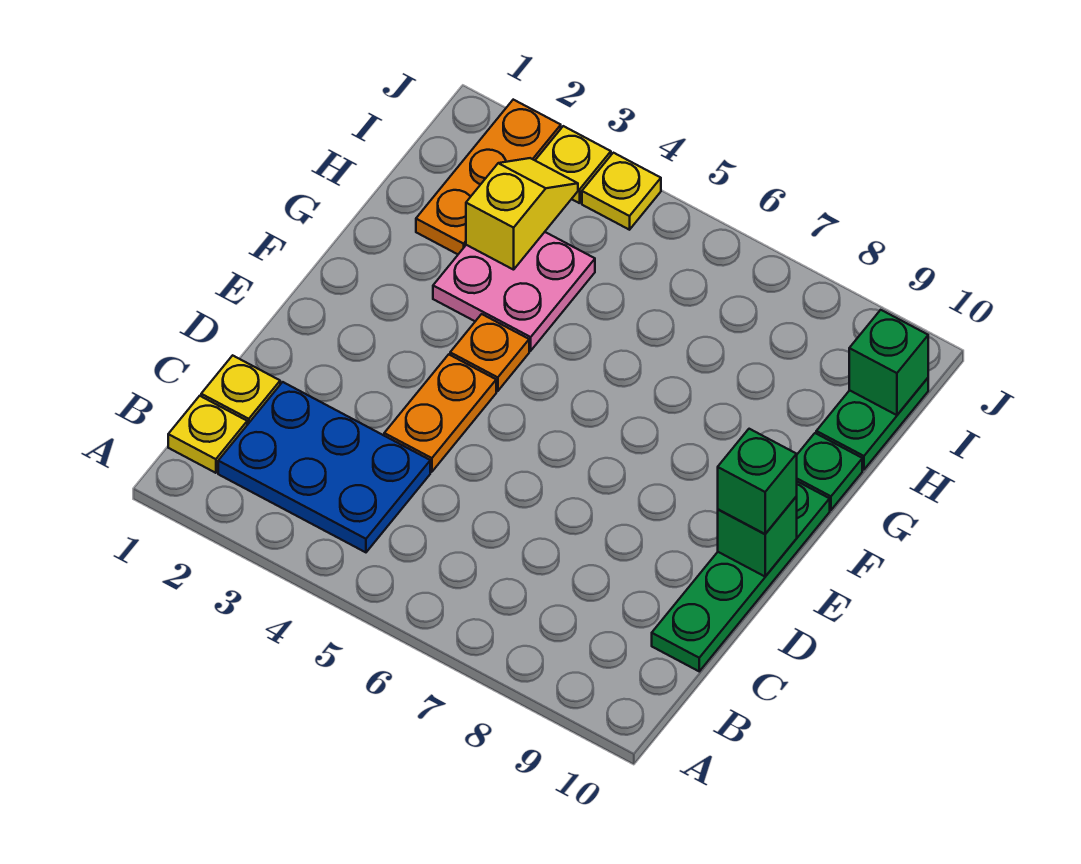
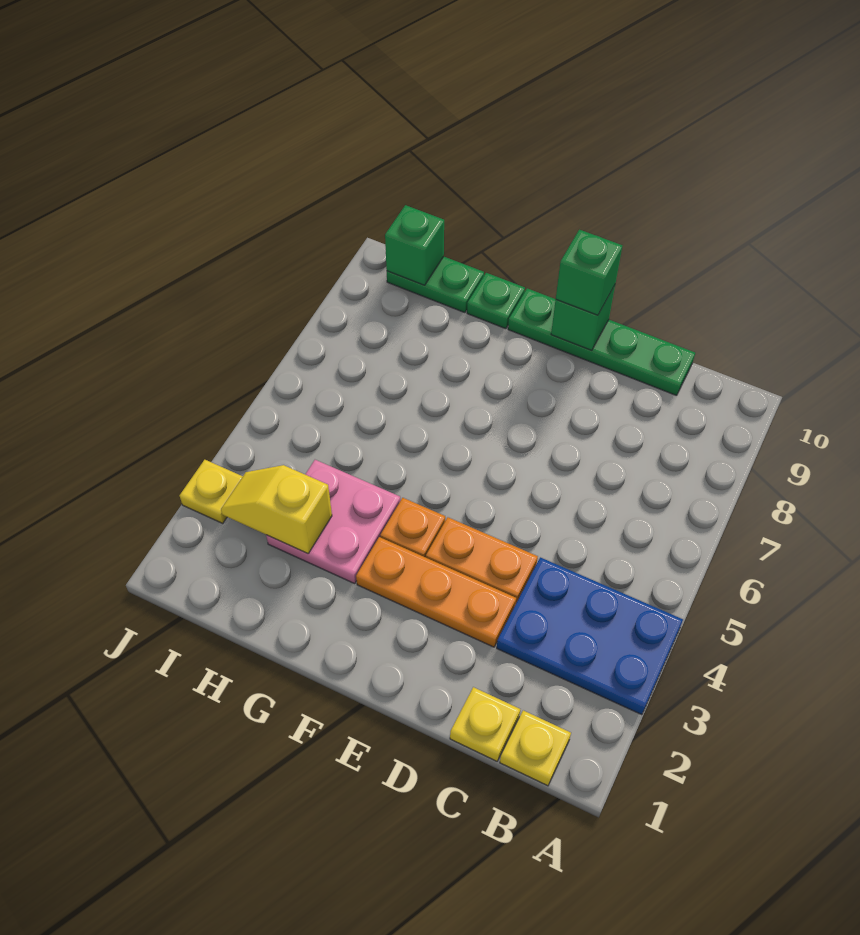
blue 2x3 plate [218,382,430,552] -> blue 2x3 plate turned to [497,557,683,715]
orange 1x3 plate [416,100,561,254] -> orange 1x3 plate moved to [356,537,516,647]
yellow 1x1 plate [582,153,661,230] -> none

